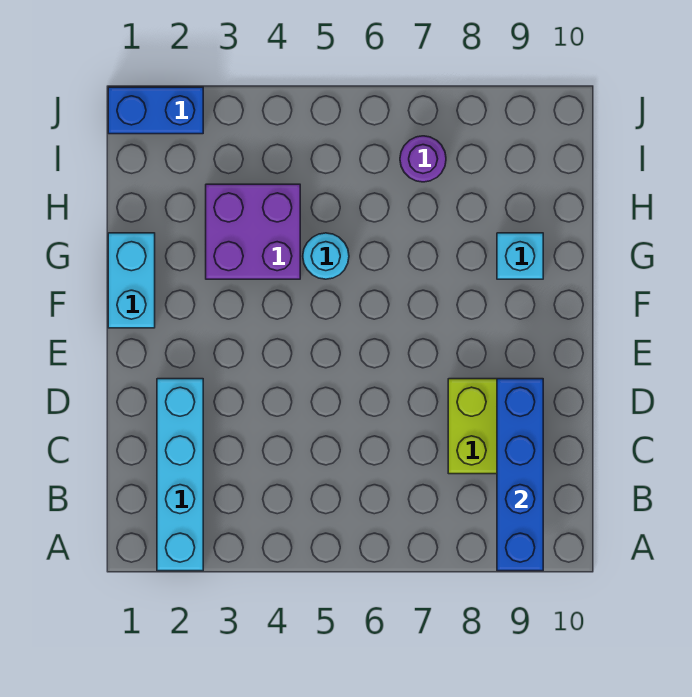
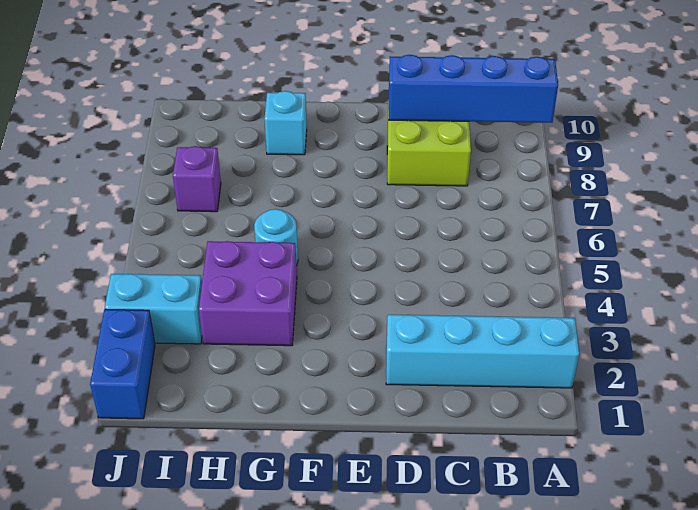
cyan 1x2 brick [108,233,155,328] -> cyan 1x2 brick moved to [105,274,202,344]
purple 1x1 round brick [400,136,446,182] -> purple 1x1 brick [173,146,221,212]

